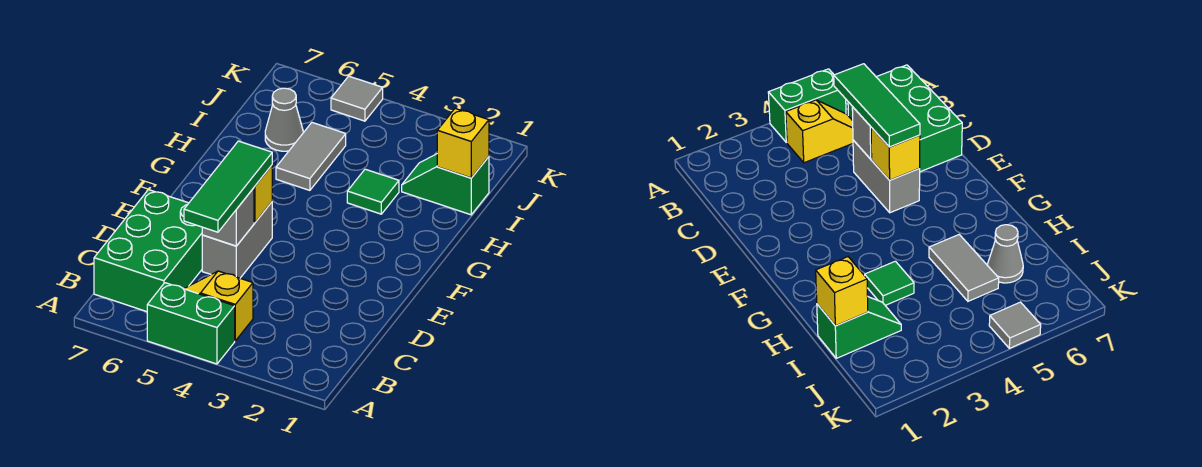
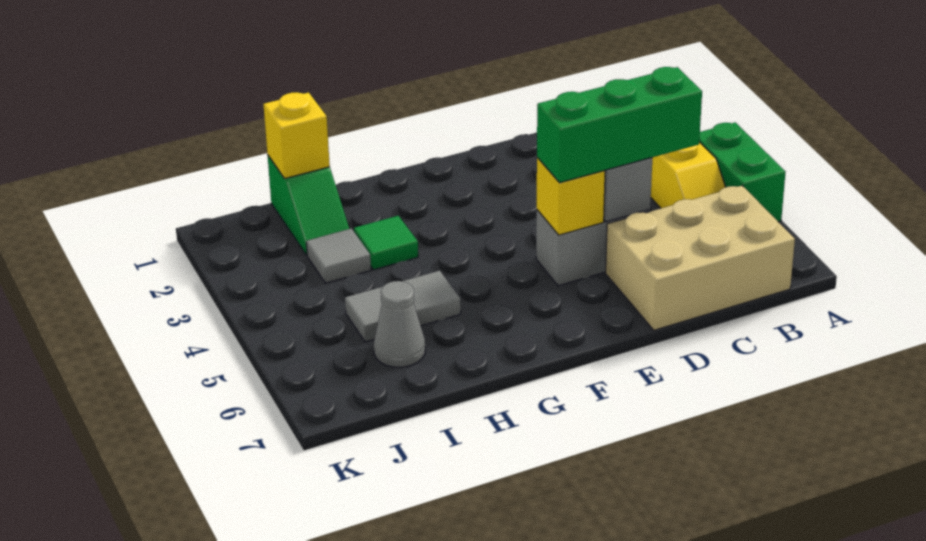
green 2x3 brick [94,190,202,312] -> tan 2x3 brick [606,186,795,330]
green 1x3 tile [184,141,272,232] -> green 1x3 brick [537,67,702,183]
grey 1x1 tile [331,76,383,121] -> grey 1x1 tile moved to [306,228,371,283]

